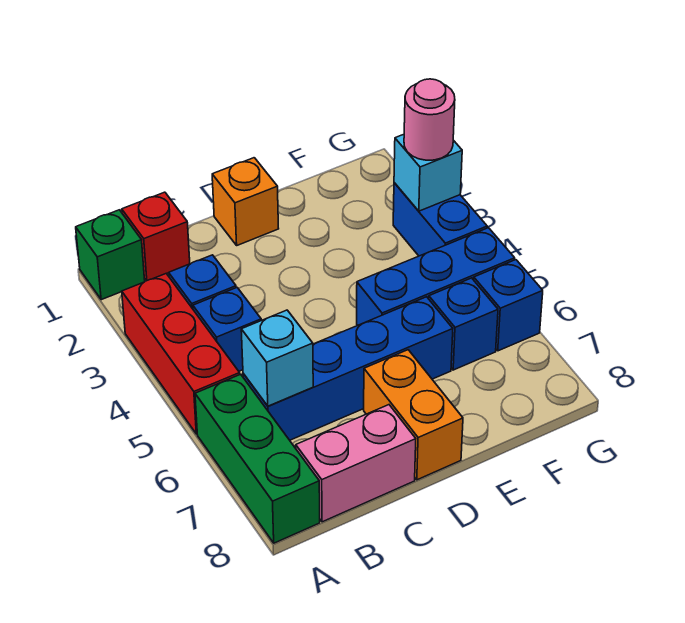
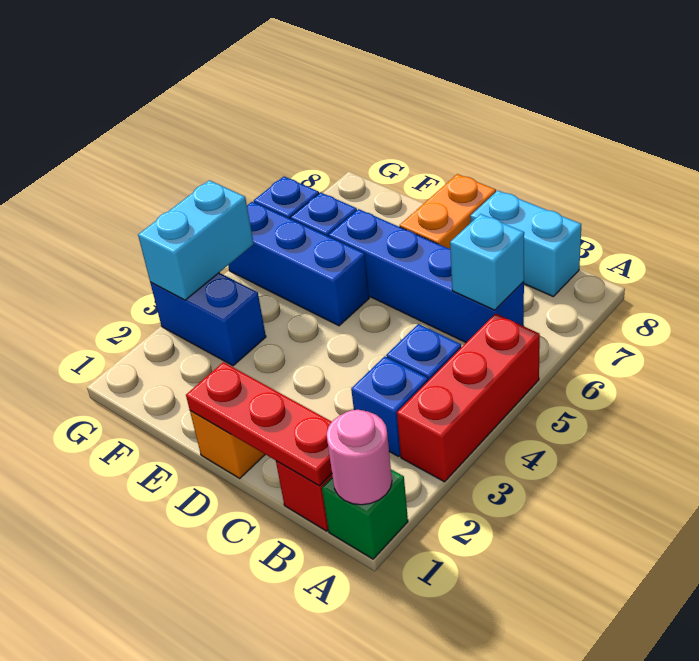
green 1x3 brick [195,374,320,543] -> none
none -> red 1x3 plate [186,362,332,486]
pink 1x2 brick [296,405,416,522] -> cyan 1x2 brick [470,191,581,296]
blue 1x2 brick [393,183,487,256] -> blue 1x2 brick turned to [150,273,266,366]
cyan 1x1 brick [394,134,462,211] -> cyan 1x2 brick [138,180,254,300]
pink 1x1 round brick [404,79,455,160] -> pink 1x1 round brick moved to [326,410,392,505]

